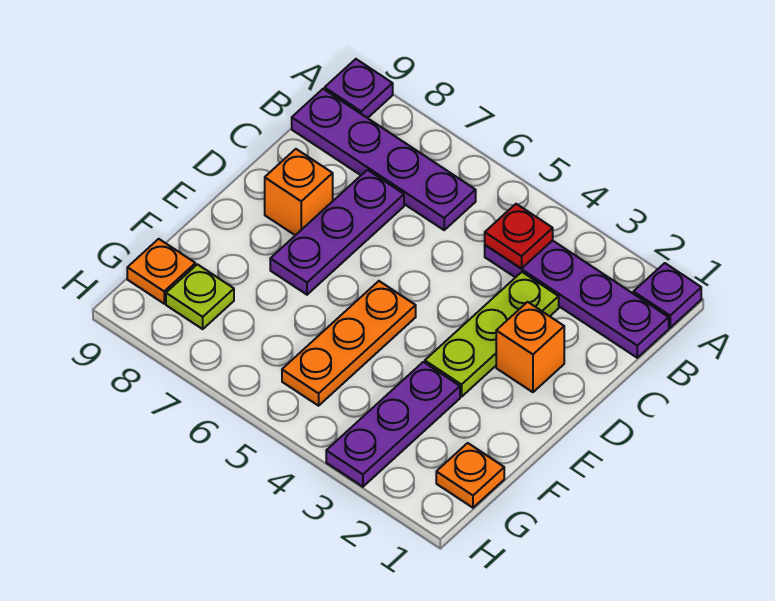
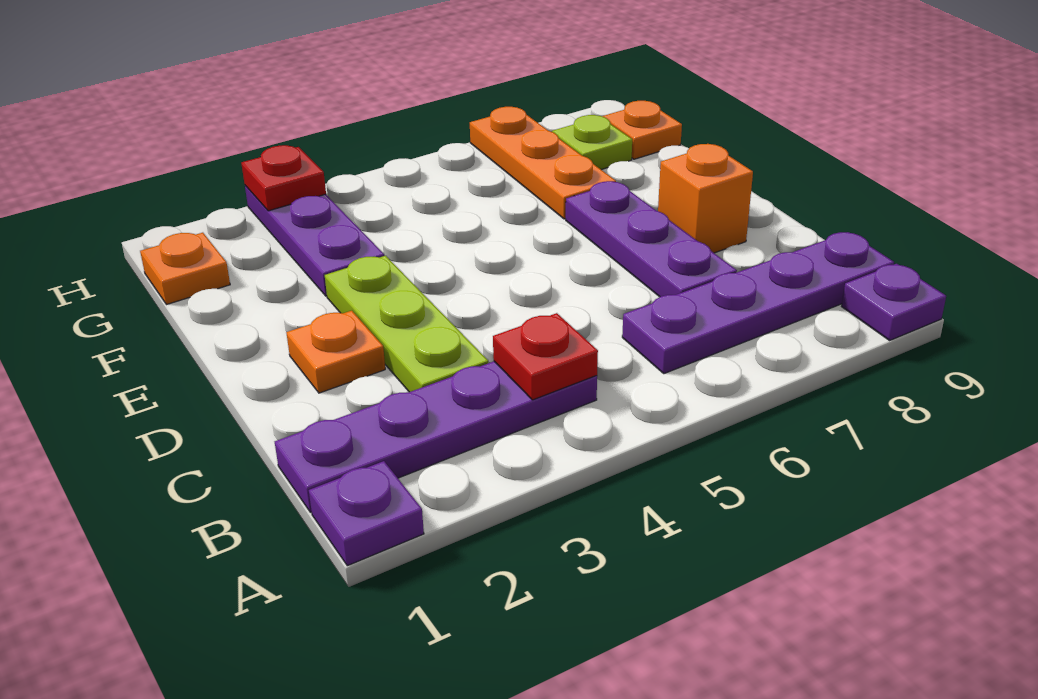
orange 1x1 brick [496,302,564,392] -> orange 1x1 plate [286,311,385,393]
orange 1x3 plate [282,281,416,406] -> orange 1x3 plate moved to [470,107,616,219]
none -> red 1x1 plate [241,145,326,211]

